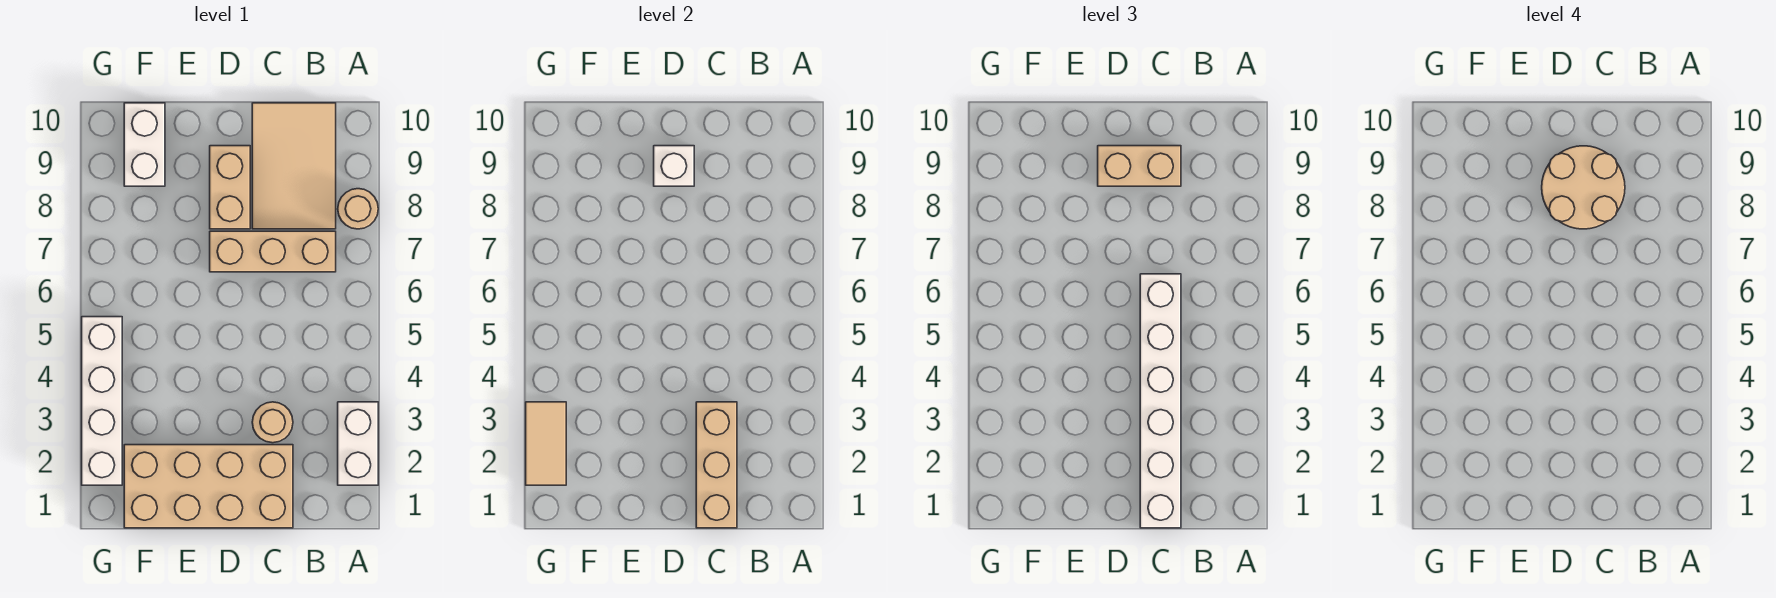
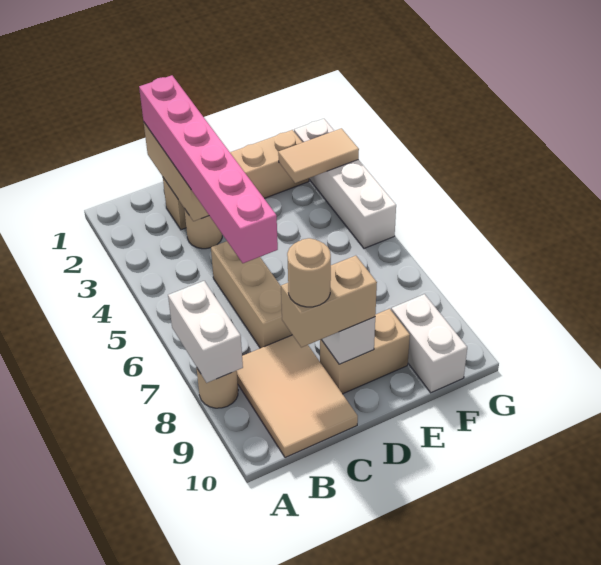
white 1x2 brick [338,402,378,485] -> white 1x2 brick moved to [168,281,243,383]
tan 1x3 brick [210,231,336,272] -> tan 1x3 brick turned to [211,241,292,348]
tan 2x4 brick [124,445,293,528] -> tan 1x4 brick [163,130,309,230]
white 1x6 brick [1140,274,1181,528] -> pink 1x6 brick [139,75,278,263]
tan 2x2 round brick [1542,146,1625,229] -> tan 1x1 round brick [287,238,331,307]
tan 1x2 brick [210,146,250,229] -> tan 1x2 brick turned to [320,309,410,394]
tan 1x2 tile [526,402,566,485] -> tan 1x2 tile turned to [278,128,359,183]

